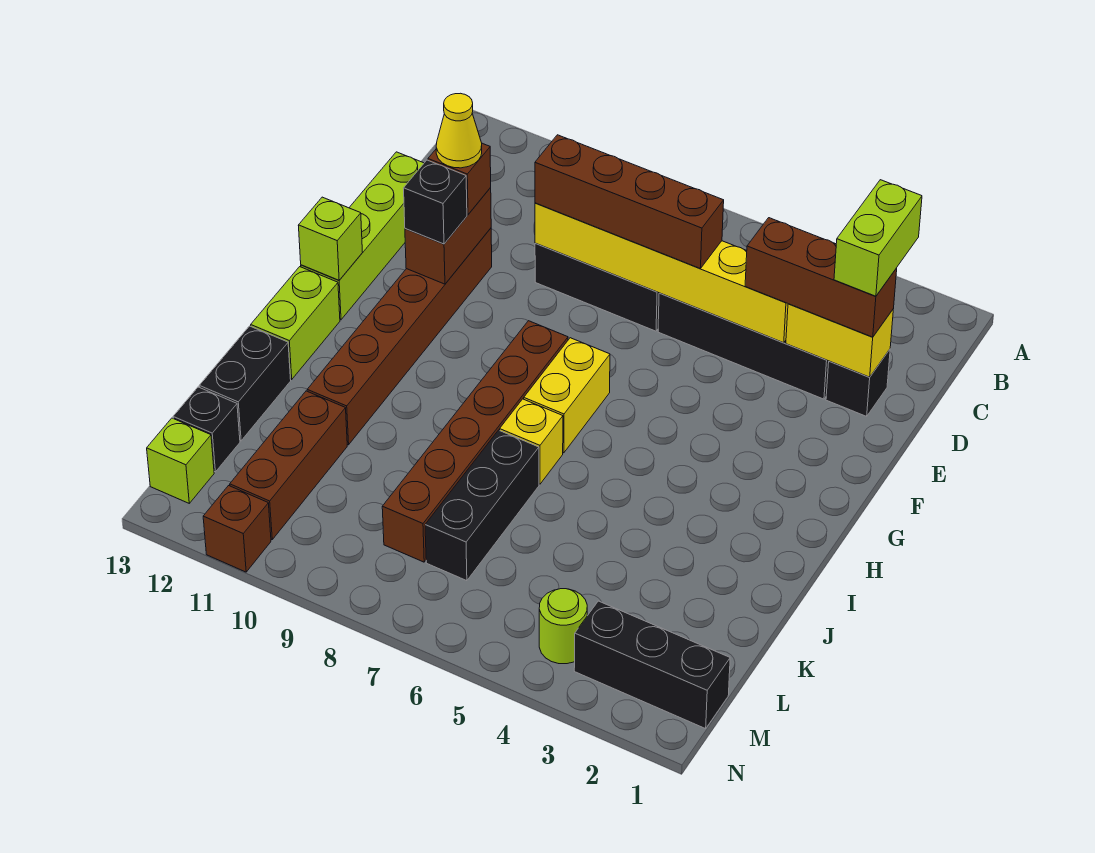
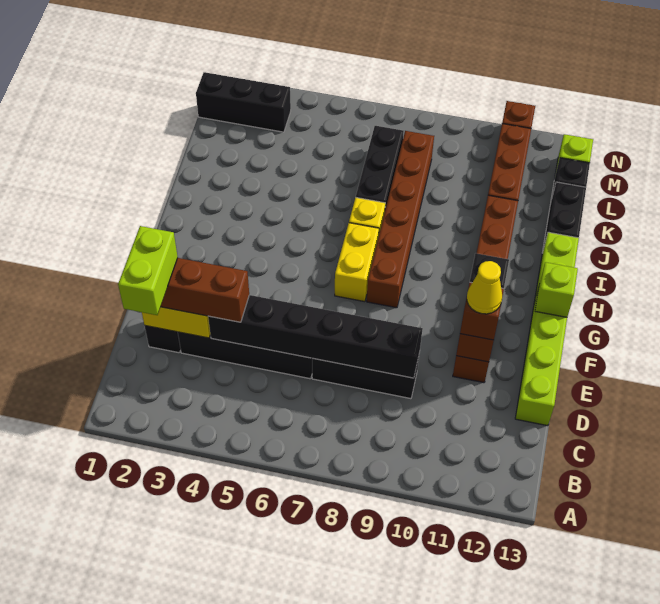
yellow 1x6 brick [535,203,788,343] -> black 1x6 brick [208,295,423,378]
brown 1x4 brick [535,135,724,269] -> none
lime 1x1 round brick [539,589,587,664] -> none

